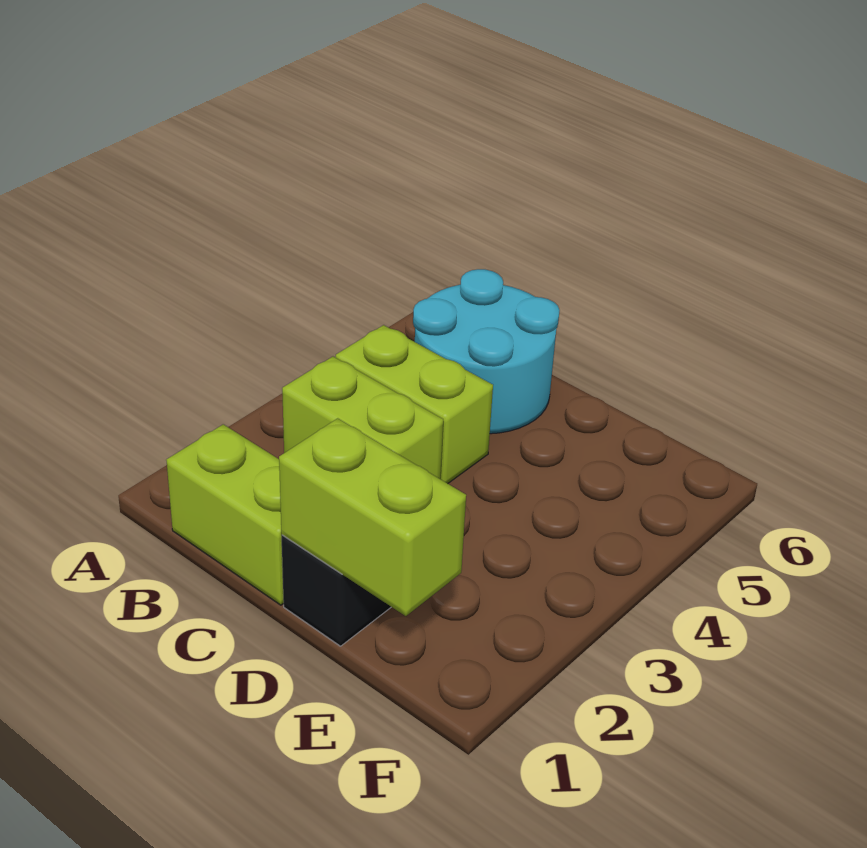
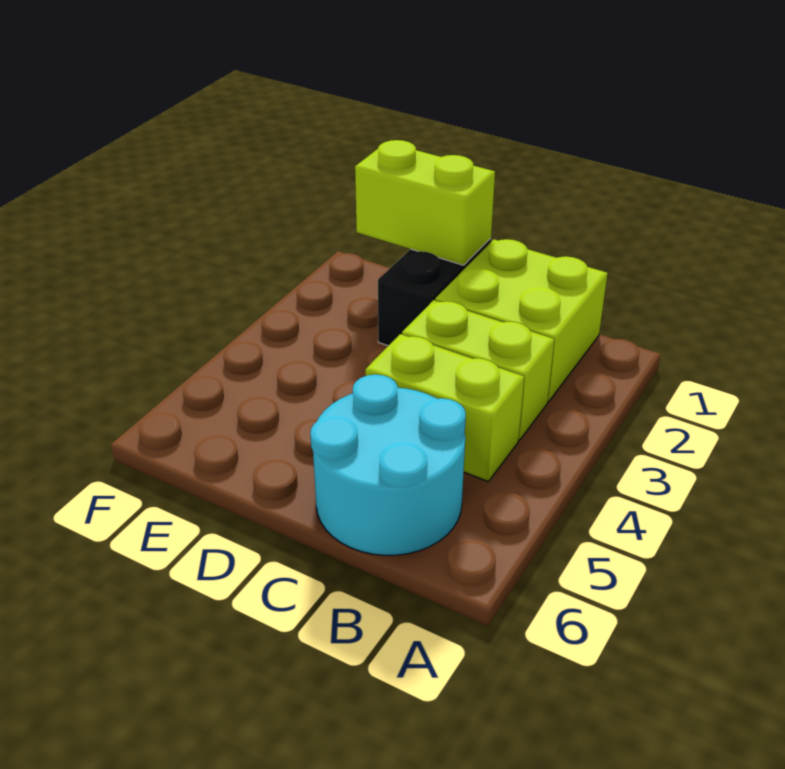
lime 1x2 brick [166,424,284,605] -> lime 2x2 brick [435,239,608,402]

